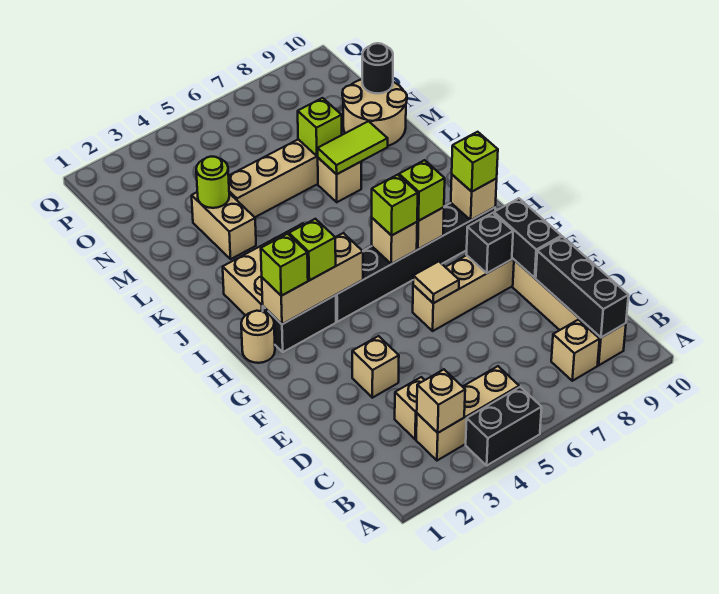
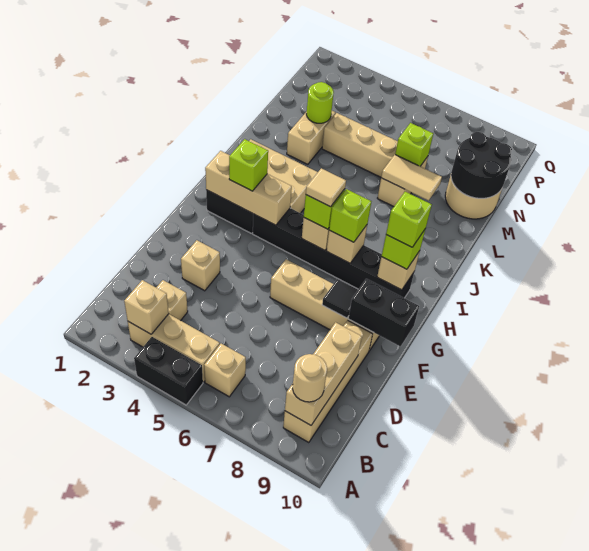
tan 1x1 brick [551,320,600,381] -> tan 1x1 brick moved to [204,344,246,397]
black 1x3 brick [536,237,629,337] -> tan 1x3 brick [285,322,362,425]
black 1x2 brick [494,198,561,278] -> black 1x2 brick turned to [348,279,419,346]
tan 1x1 tile [413,261,459,303] -> tan 1x1 tile moved to [306,168,346,207]
black 1x1 brick [466,213,513,273] -> black 1x1 tile [322,279,358,318]
tan 1x1 round brick [241,311,275,363] -> tan 1x1 round brick moved to [293,354,327,402]
lime 1x1 brick [261,234,308,296] -> lime 1x1 brick moved to [386,192,432,247]
lime 1x2 tile [318,121,388,174] -> tan 1x2 tile [381,155,442,200]
black 1x1 round brick [362,43,393,93] -> black 2x2 round brick [451,132,512,198]

